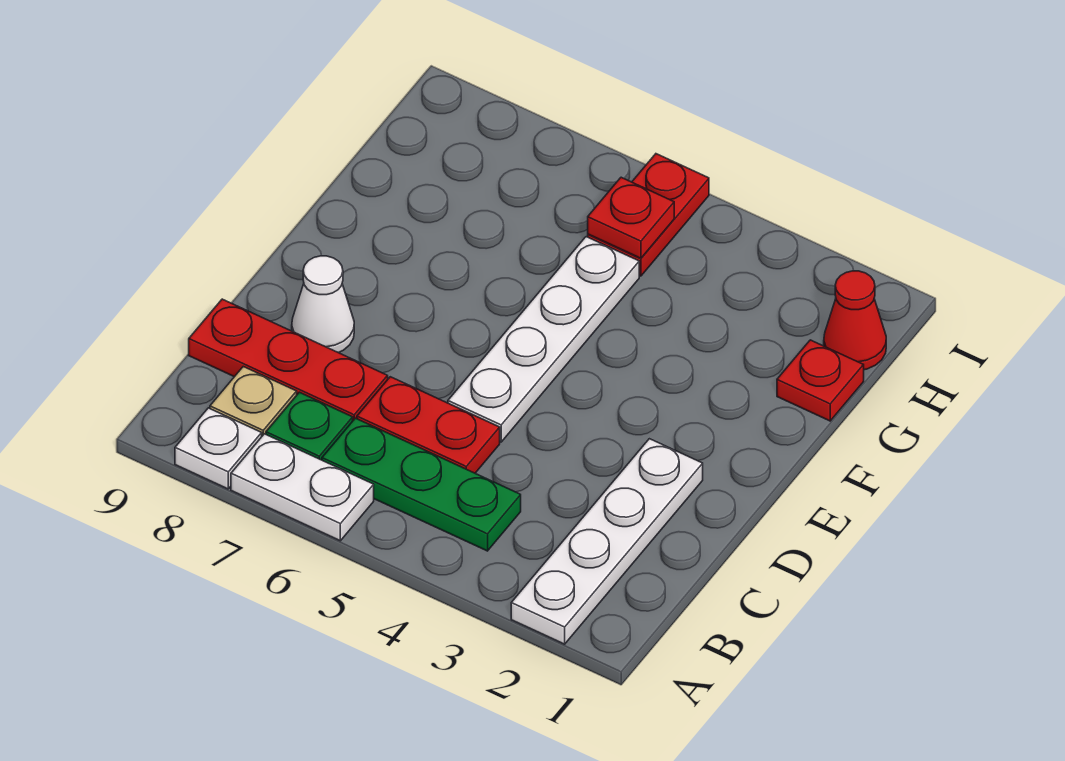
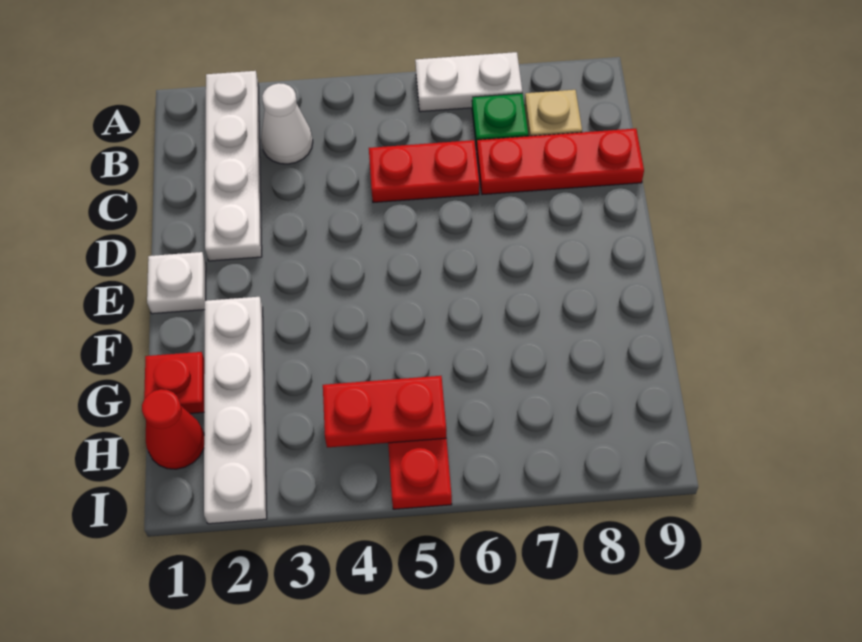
white 1x1 plate [175,408,262,489] -> white 1x1 plate moved to [147,252,206,314]
green 1x3 plate [322,418,521,551] -> none
white 1x4 plate [448,237,639,442] -> white 1x4 plate moved to [204,297,267,524]
white 1x1 cone [292,256,354,353] -> white 1x1 cone moved to [261,83,313,164]
red 1x1 plate [588,177,674,258] -> red 1x2 plate [323,376,446,448]

